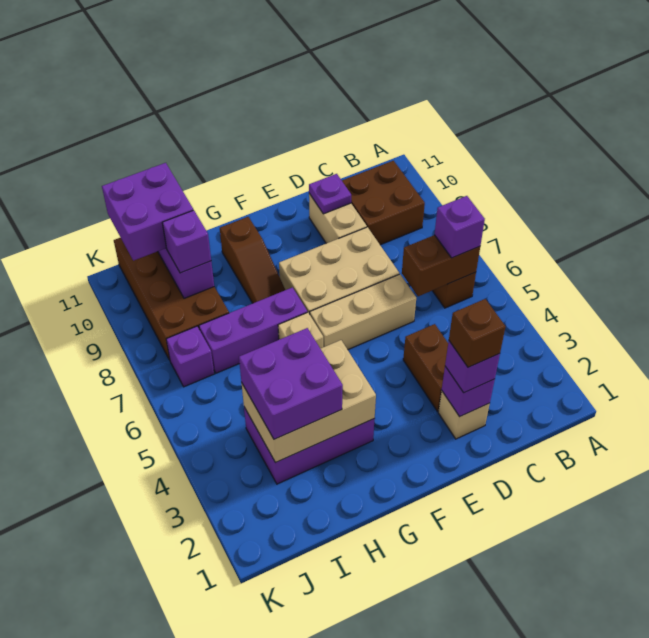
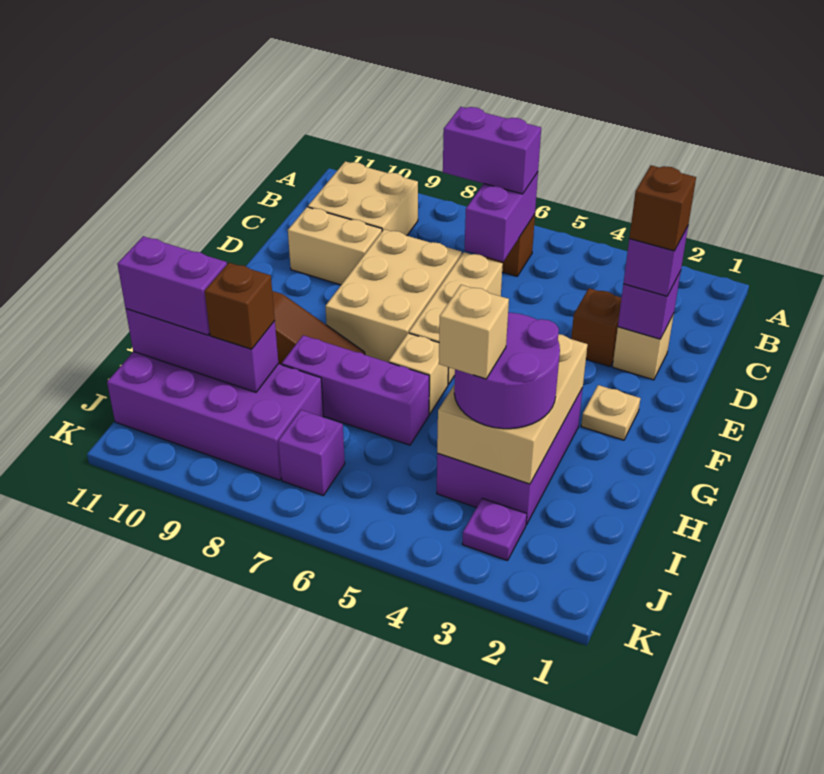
brown 1x2 brick [402,235,480,296] -> purple 1x2 brick [465,172,538,261]
purple 1x1 brick [434,196,485,258] -> purple 1x2 brick [443,107,541,194]
brown 2x2 brick [342,161,425,245] -> tan 2x2 brick [308,161,418,236]
brown 1x2 brick [403,324,448,411] -> brown 1x1 brick [571,288,621,366]
purple 1x1 plate [309,174,351,214] -> purple 1x1 plate moved to [462,498,527,561]
none -> tan 1x1 plate [581,385,640,440]
purple 1x3 brick [199,287,307,373] -> purple 1x3 brick turned to [282,335,429,445]
purple 2x2 brick [239,328,343,439] -> purple 2x2 round brick [454,313,560,429]
none -> tan 1x1 brick [439,285,509,379]
brown 2x4 brick [114,238,229,360] -> purple 2x4 brick [107,352,324,480]
purple 1x1 brick [162,210,211,273] -> brown 1x1 brick [204,263,275,349]
purple 2x2 brick [102,163,193,261] -> purple 1x2 brick [118,236,227,335]

